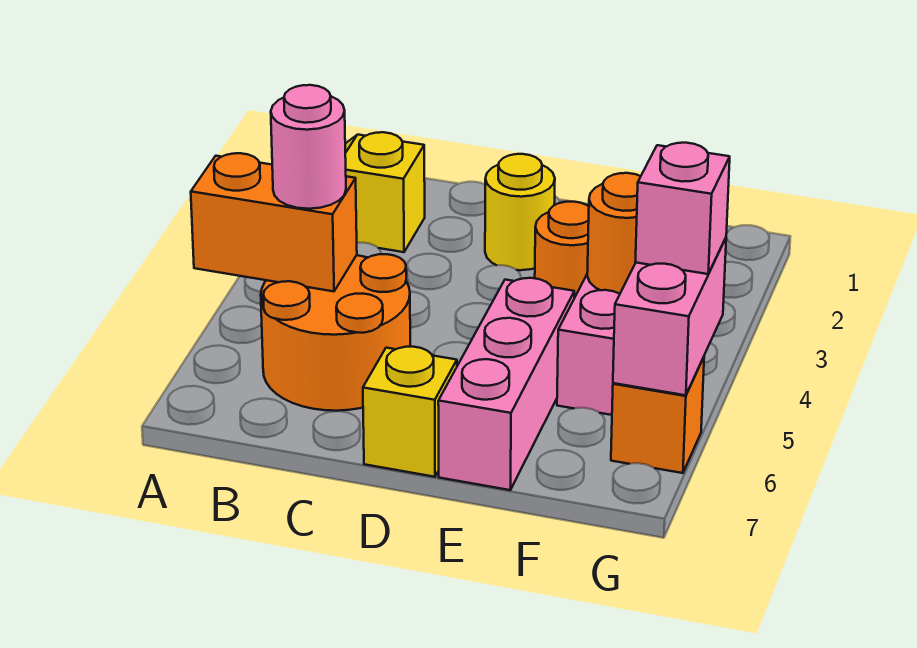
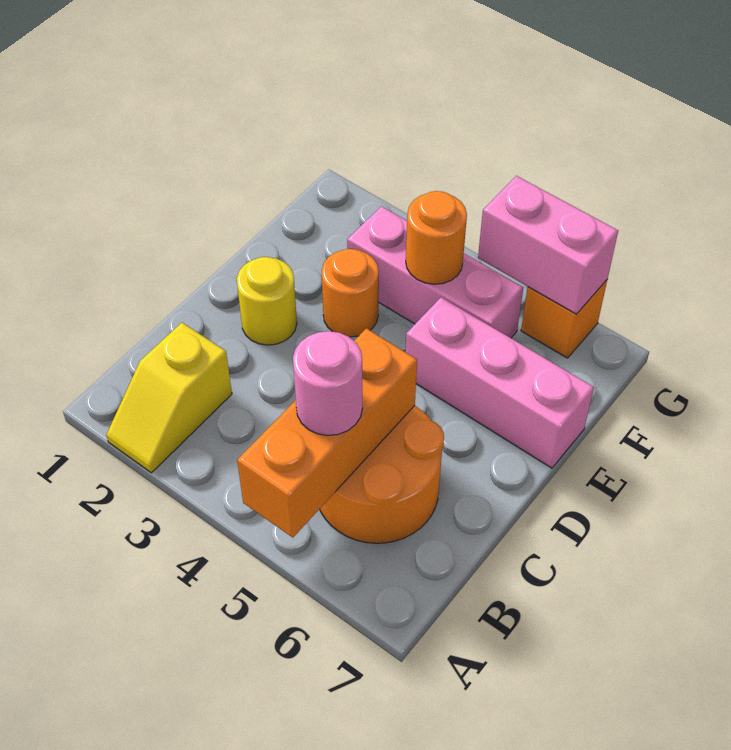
orange 1x2 brick [191,153,357,291] -> orange 1x3 brick [237,328,417,538]
yellow 1x1 brick [363,347,457,477] -> none
pink 1x1 brick [635,143,730,274] -> none

